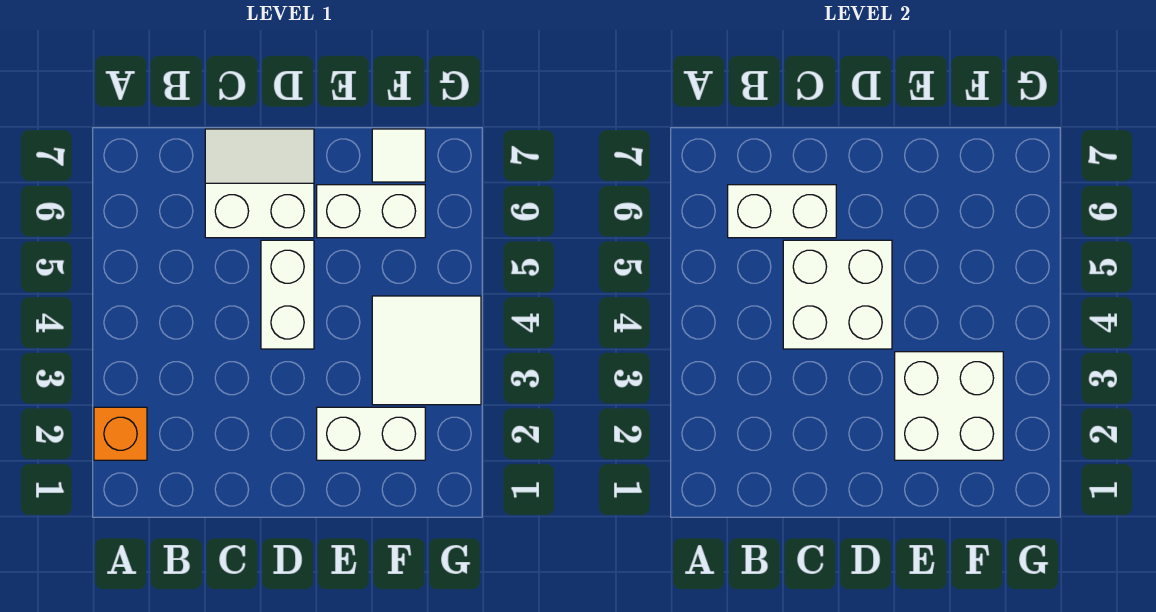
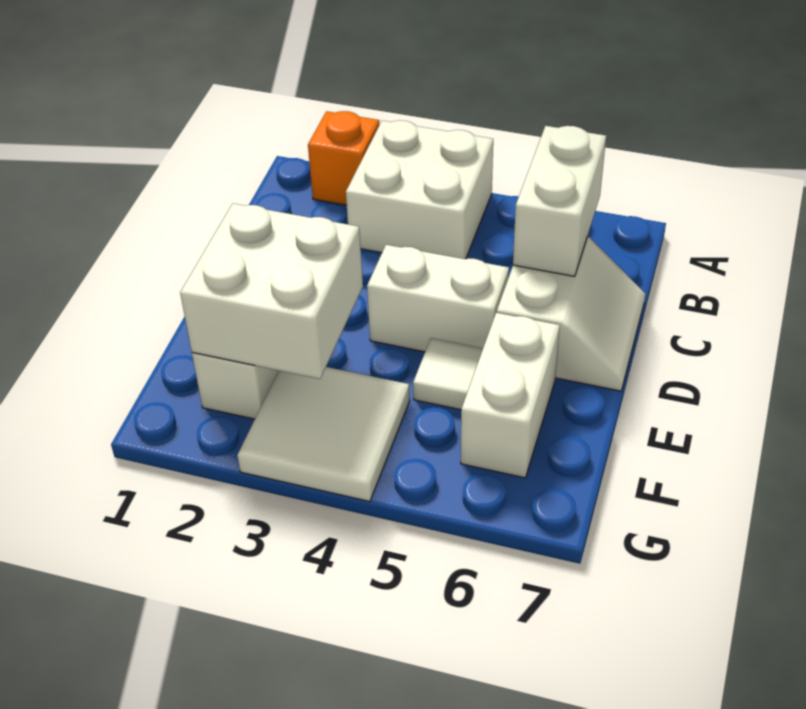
white 2x2 brick [783,240,892,349] -> white 2x2 brick moved to [346,120,493,259]
white 1x1 tile [372,129,425,182] -> white 1x1 tile moved to [413,338,483,410]

